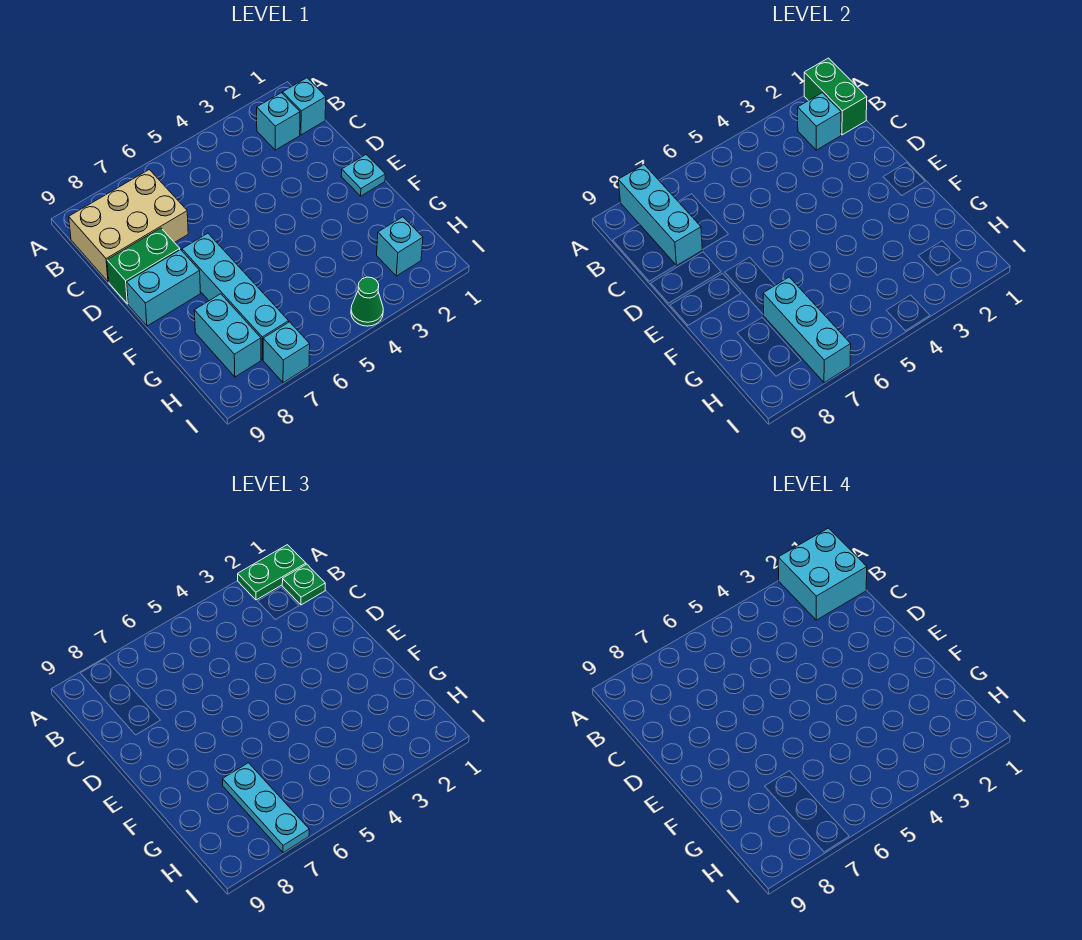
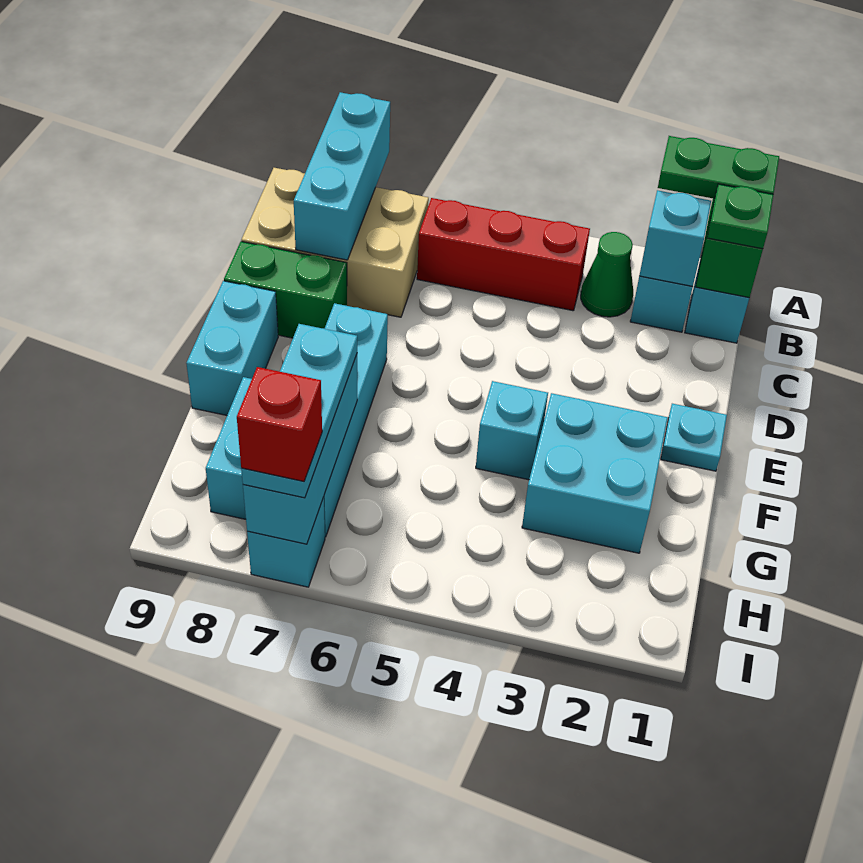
cyan 2x2 brick [778,528,867,620] -> cyan 2x2 brick moved to [522,393,668,553]
none -> red 1x3 brick [417,198,590,311]
cyan 1x2 brick [127,250,201,326] -> cyan 1x2 brick turned to [186,281,278,415]
cyan 1x1 brick [377,217,423,276] -> cyan 1x1 brick moved to [476,381,548,480]
green 1x1 cone [351,277,383,326] -> green 1x1 cone moved to [581,232,633,317]
none -> red 1x1 brick [237,367,322,481]

